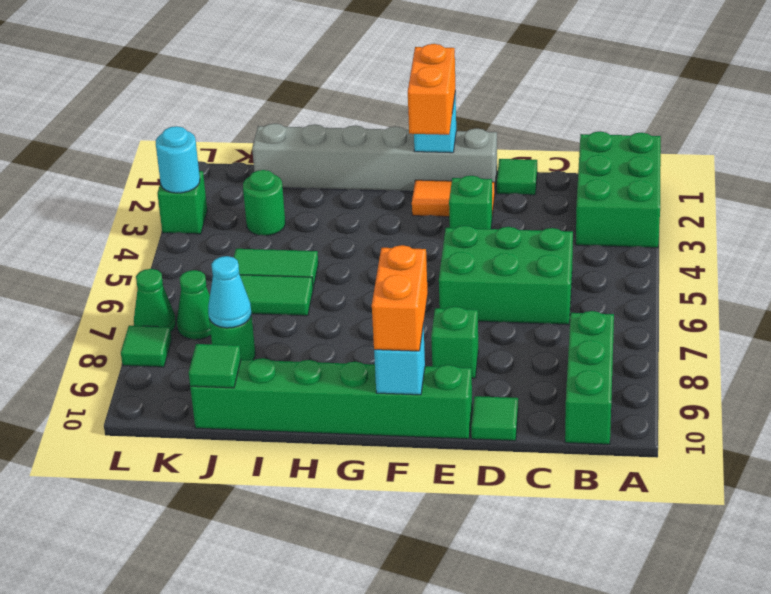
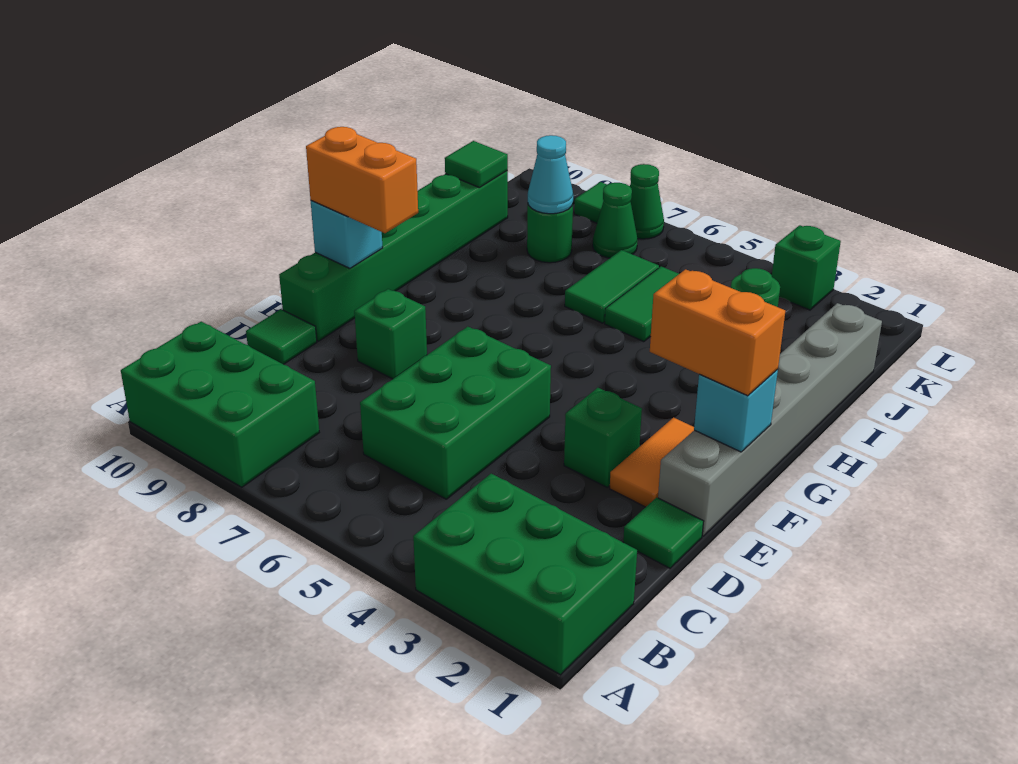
green 1x3 brick [565,311,614,444] -> green 2x3 brick [121,322,319,487]
cyan 1x1 round brick [156,126,200,193] -> none

